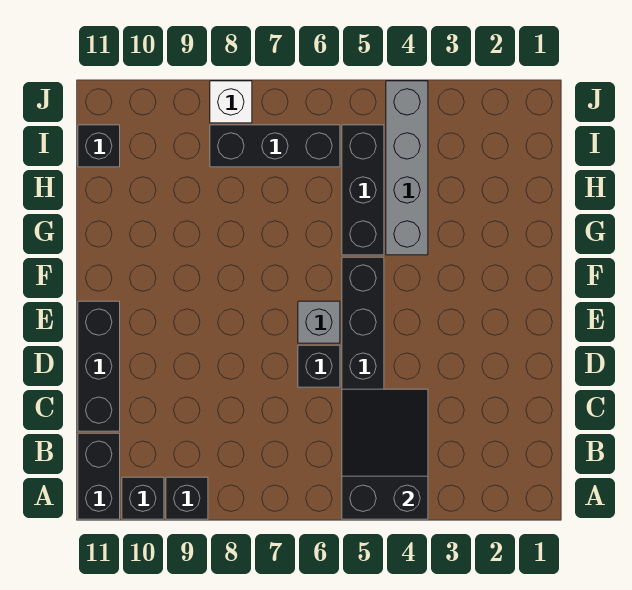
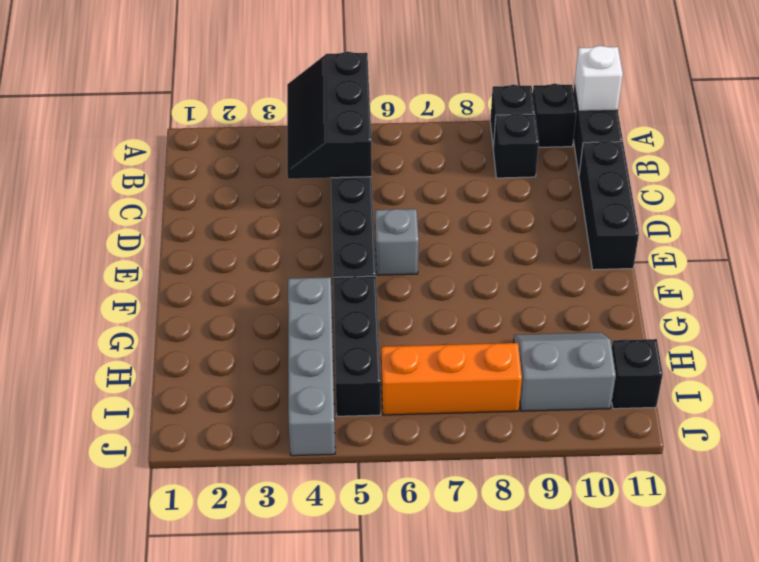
black 2x3 slope [342,389,428,519] -> black 2x3 slope turned to [287,52,372,179]
black 1x1 brick [298,345,340,387] -> black 1x1 brick moved to [493,114,539,178]
none -> grey 2x2 slope [514,333,616,411]
black 1x3 brick [210,125,340,167] -> orange 1x3 brick [381,343,522,415]
white 1x1 brick [210,81,252,123] -> white 1x1 brick moved to [574,46,623,111]

